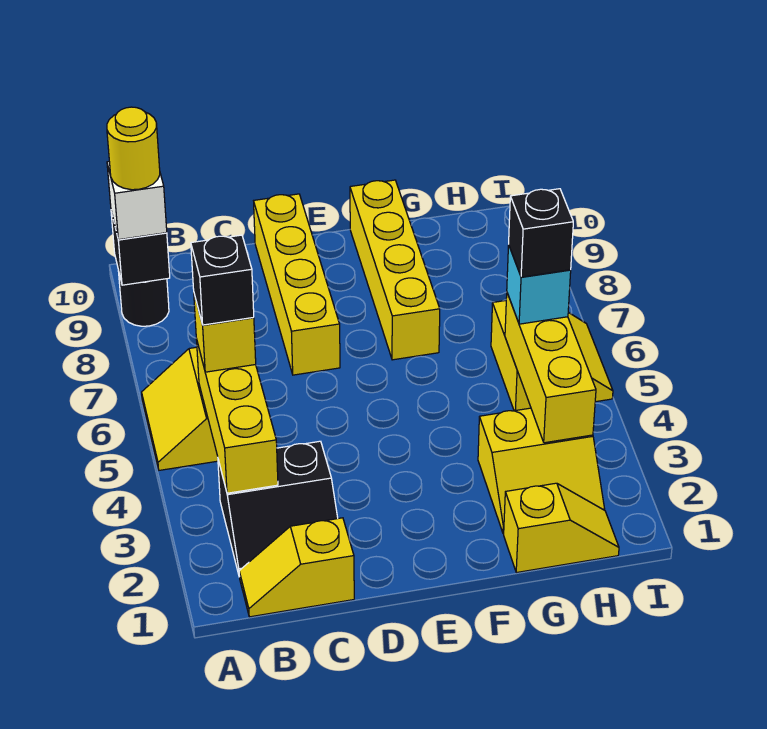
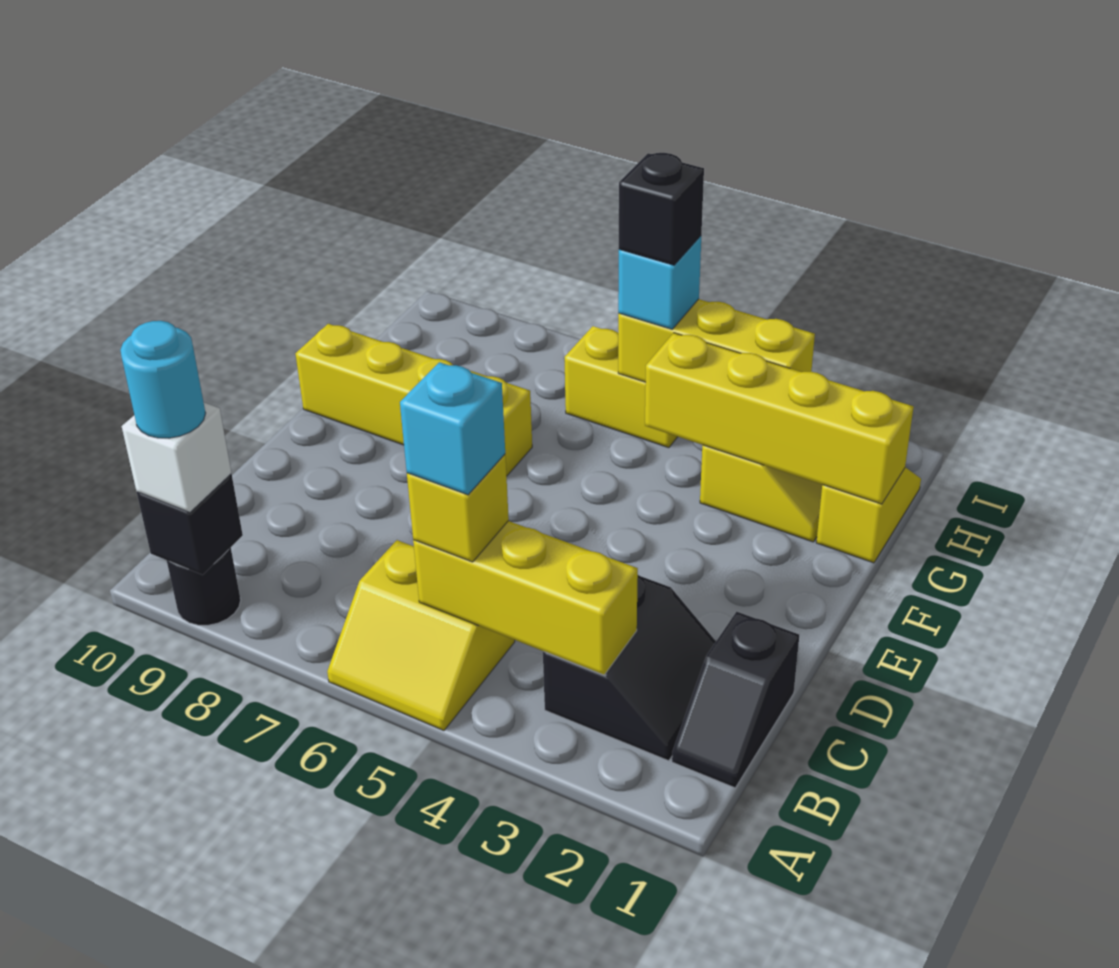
yellow 1x1 round brick [107,107,160,190] -> cyan 1x1 round brick [120,321,206,438]
yellow 1x2 slope [239,518,354,617] -> black 1x2 slope [672,612,799,788]
black 1x1 brick [191,235,254,325] -> cyan 1x1 brick [400,362,505,495]
yellow 1x4 brick [254,194,340,375] -> yellow 1x4 brick moved to [645,333,914,504]

